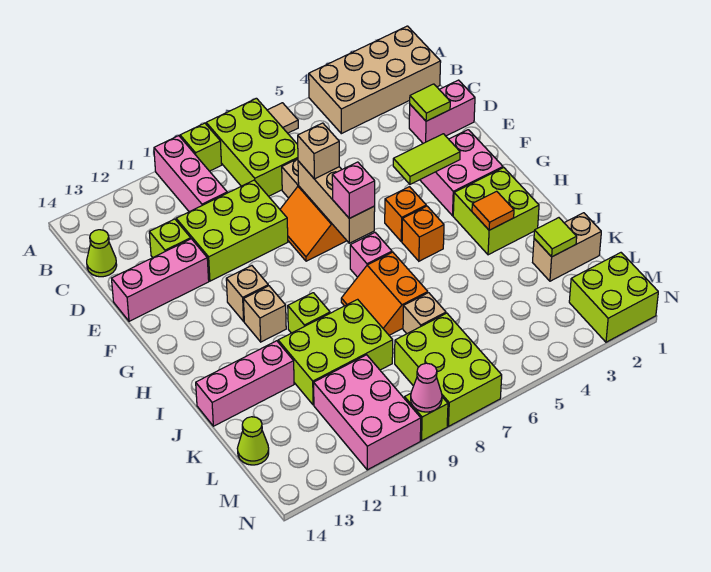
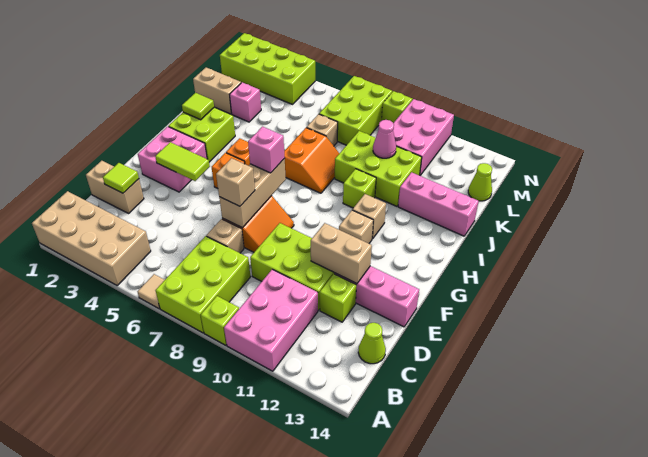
pink 1x3 brick [154,136,227,212] -> pink 2x3 brick [224,269,318,371]
pink 1x2 brick [409,80,475,143] -> tan 1x2 brick [86,161,144,213]
none -> tan 1x2 brick [311,223,372,284]
pink 1x1 brick [350,233,392,277] -> pink 1x1 brick moved to [230,82,261,122]
orange 1x1 tile [472,191,514,230] -> none
lime 1x1 tile [534,218,577,257] -> lime 1x1 tile moved to [182,93,214,120]
lime 2x2 brick [569,253,658,342] -> lime 2x4 brick [220,33,315,104]
pink 1x1 cone [411,363,442,412] -> pink 1x1 cone moved to [373,120,396,158]

